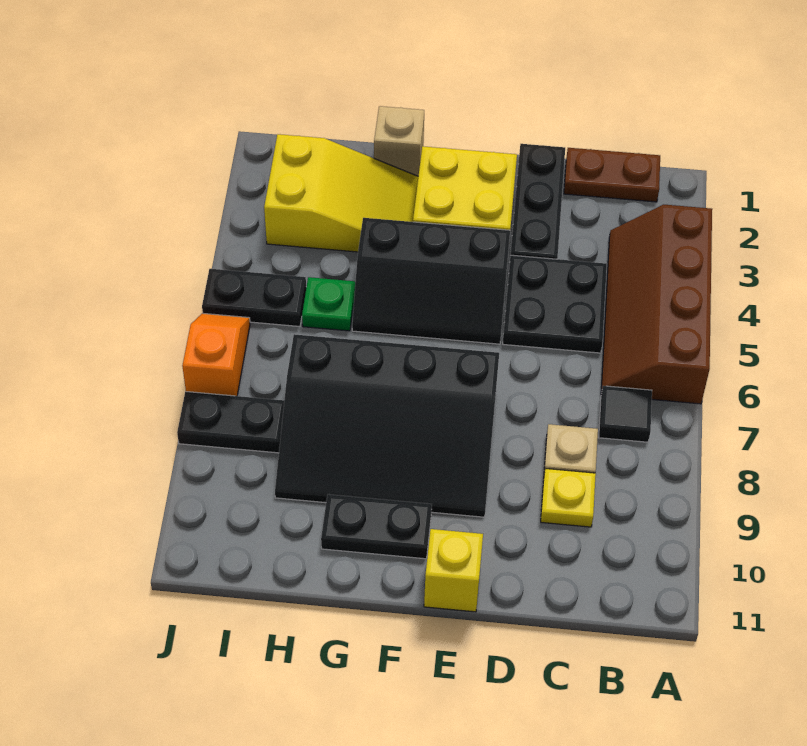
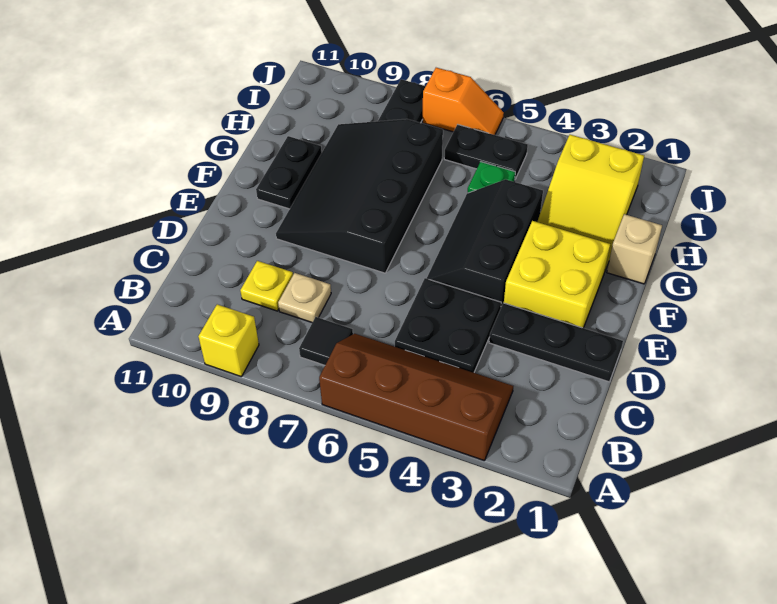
brown 1x2 plate [564,148,660,202] -> none
yellow 1x1 brick [424,529,483,612] -> yellow 1x1 brick moved to [198,304,259,376]
black 1x2 plate [202,269,306,326] -> black 1x2 plate turned to [444,124,528,179]

